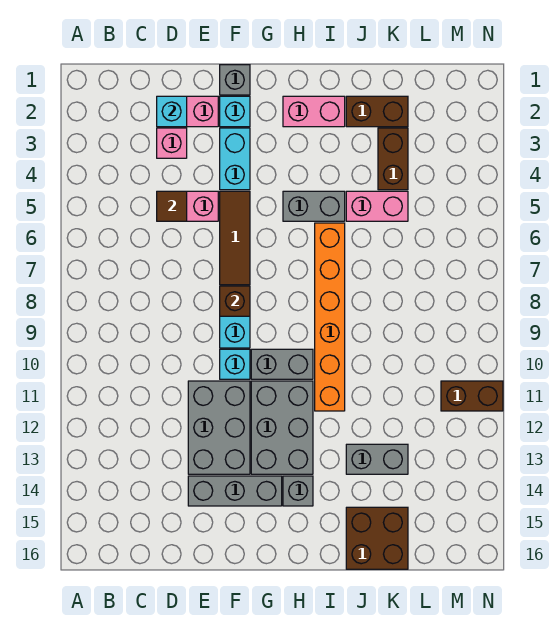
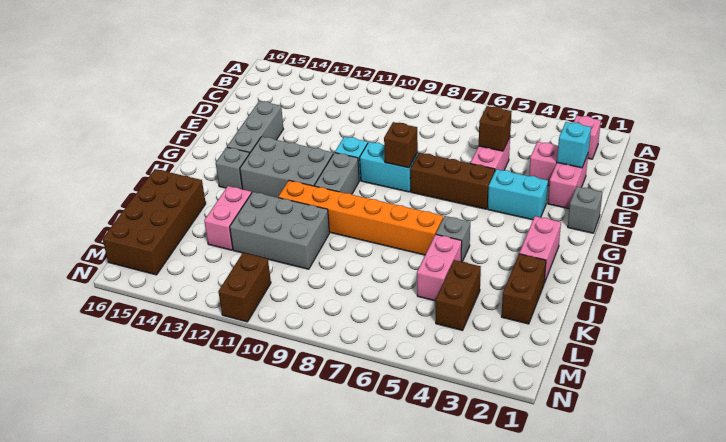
none -> pink 1x1 brick [574,116,601,159]
brown 1x1 tile [157,191,187,221] -> brown 1x1 brick [479,106,512,151]
grey 2x3 brick [188,381,250,474] -> grey 2x3 brick moved to [230,192,330,269]
cyan 1x1 brick [220,96,250,127] -> none
brown 1x3 tile [220,191,250,285] -> brown 1x3 brick [410,153,495,209]
grey 1x2 brick [283,191,345,221] -> grey 1x1 brick [436,216,470,262]
grey 1x2 brick [346,444,408,474] -> pink 1x2 brick [204,186,251,250]
brown 2x2 brick [346,507,408,569] -> brown 2x4 brick [103,169,206,275]
brown 1x2 brick [378,128,408,190] -> brown 1x2 brick turned to [436,260,481,331]

